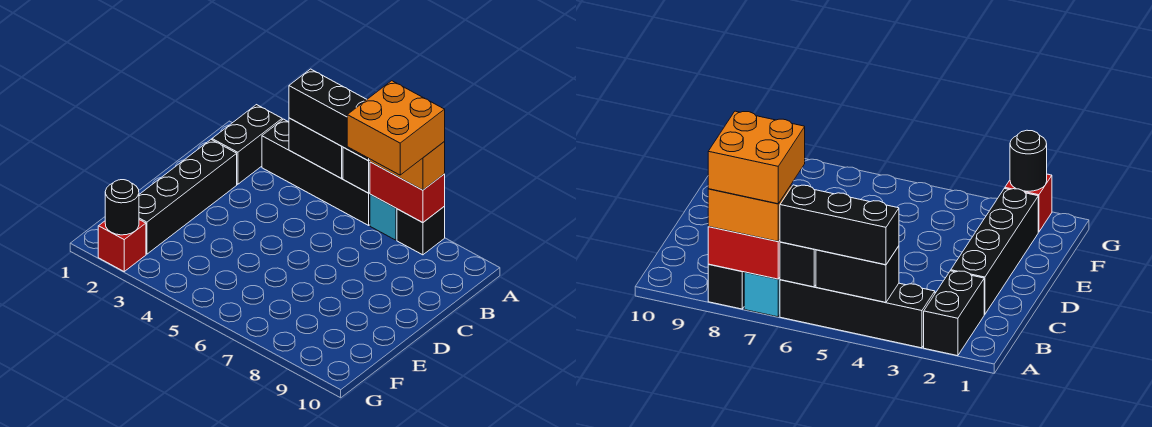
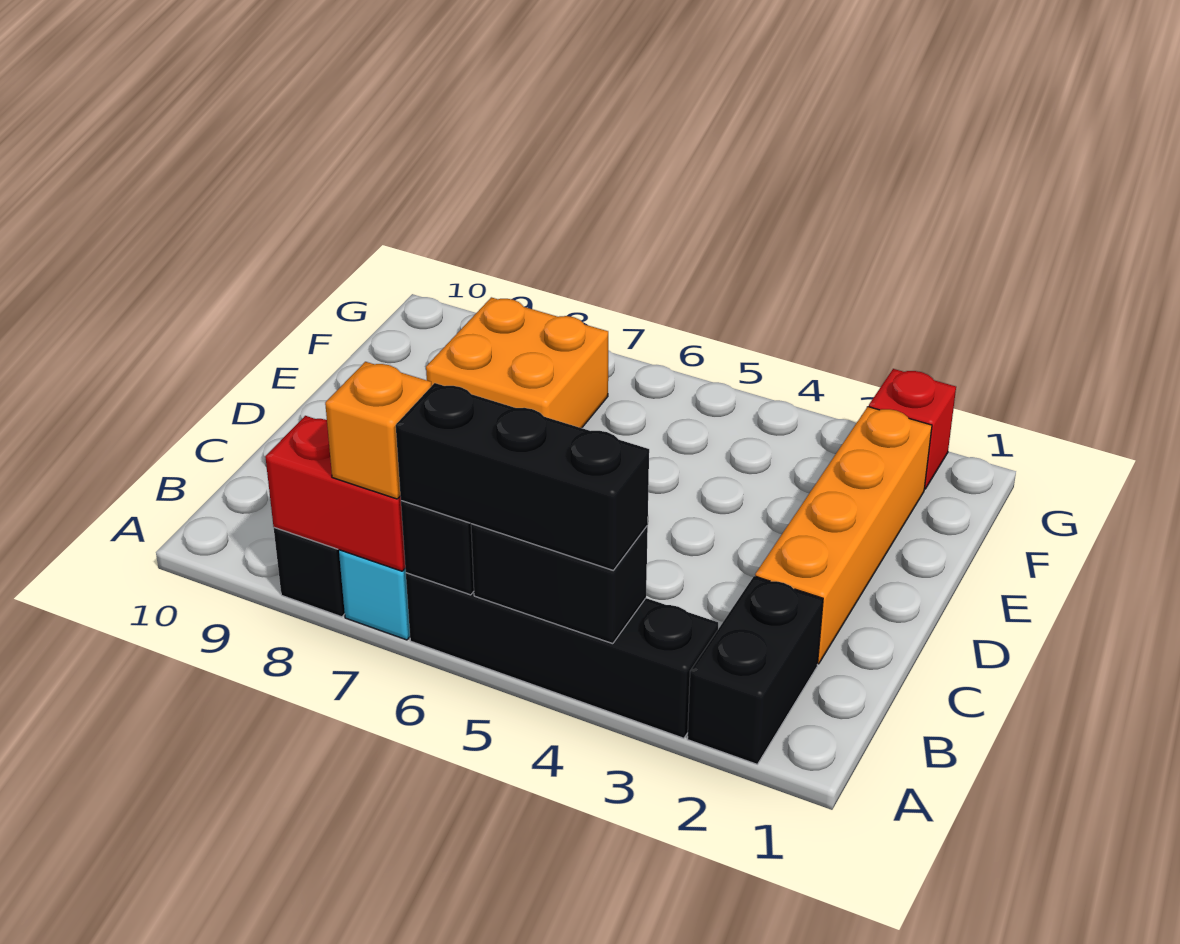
orange 1x2 brick [370,142,445,190] -> orange 1x1 brick [325,362,431,499]
orange 2x2 brick [347,81,445,175] -> orange 2x2 brick moved to [426,297,608,428]
black 1x4 brick [139,140,237,254] -> orange 1x4 brick [755,407,932,664]
black 1x1 round brick [105,180,139,235] -> none

